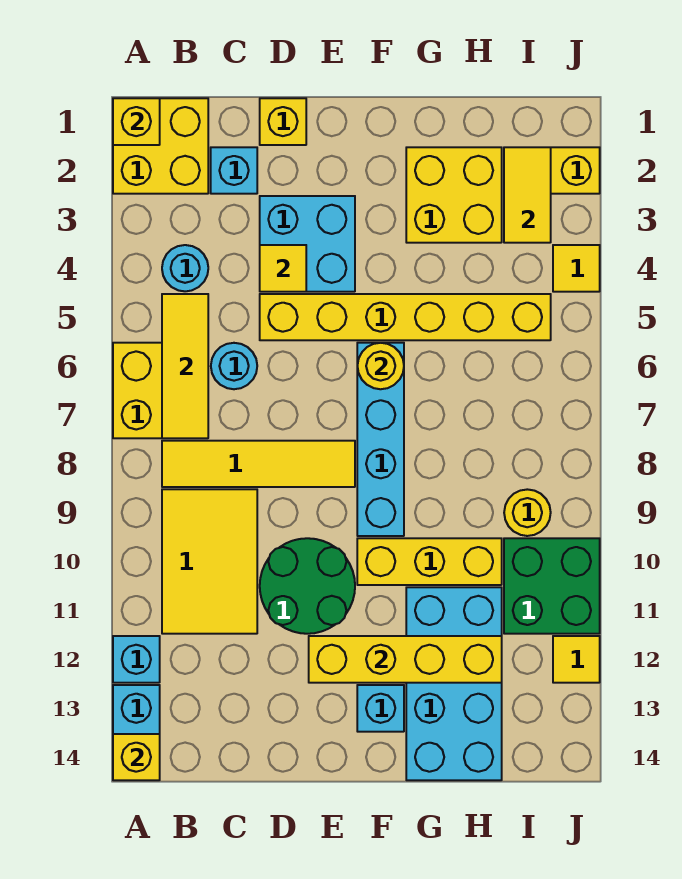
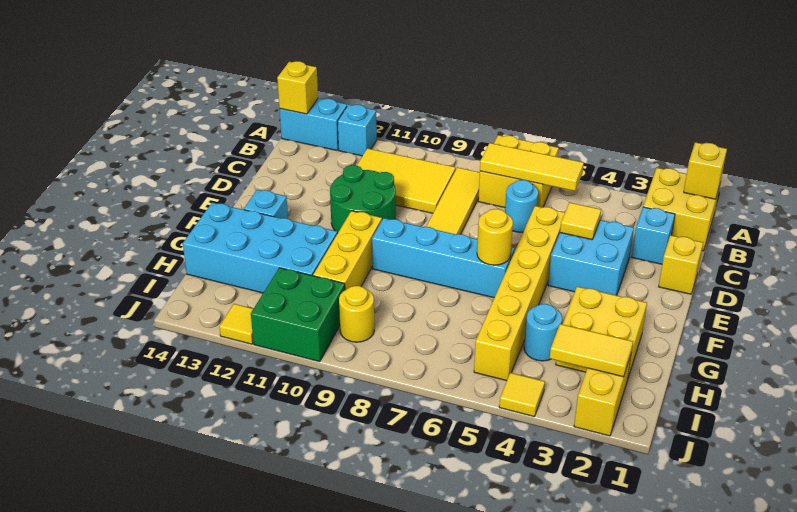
cyan 1x1 round brick [162,245,208,291] -> cyan 1x1 round brick moved to [524,304,562,361]
yellow 1x4 brick [309,636,502,683] -> none

